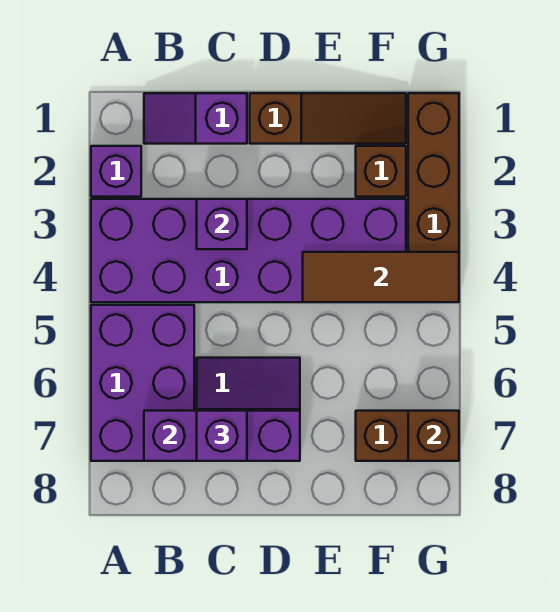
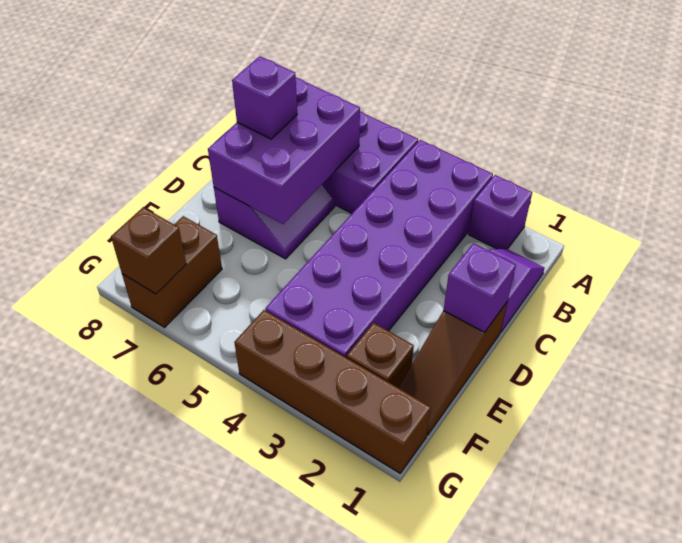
purple 1x3 brick [144,411,300,461] -> purple 2x3 brick [208,78,360,224]
purple 1x1 brick [197,199,247,249] -> purple 1x1 brick moved to [443,243,516,332]
brown 1x3 tile [303,252,459,302] -> none

